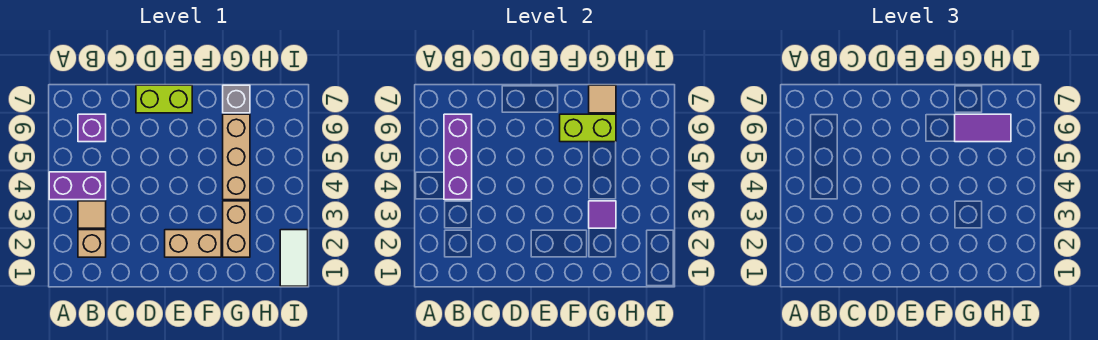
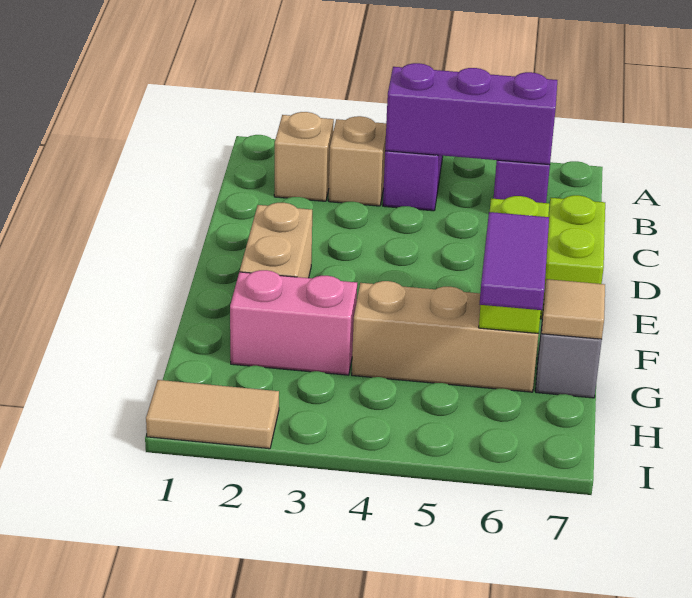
tan 1x1 tile [78,201,106,228] -> tan 1x1 brick [329,116,386,206]
tan 1x2 brick [223,201,250,257] -> pink 1x2 brick [230,270,357,375]
purple 1x1 tile [589,201,616,228] -> none
white 1x2 tile [280,230,308,286] -> tan 1x2 tile [146,380,279,449]

